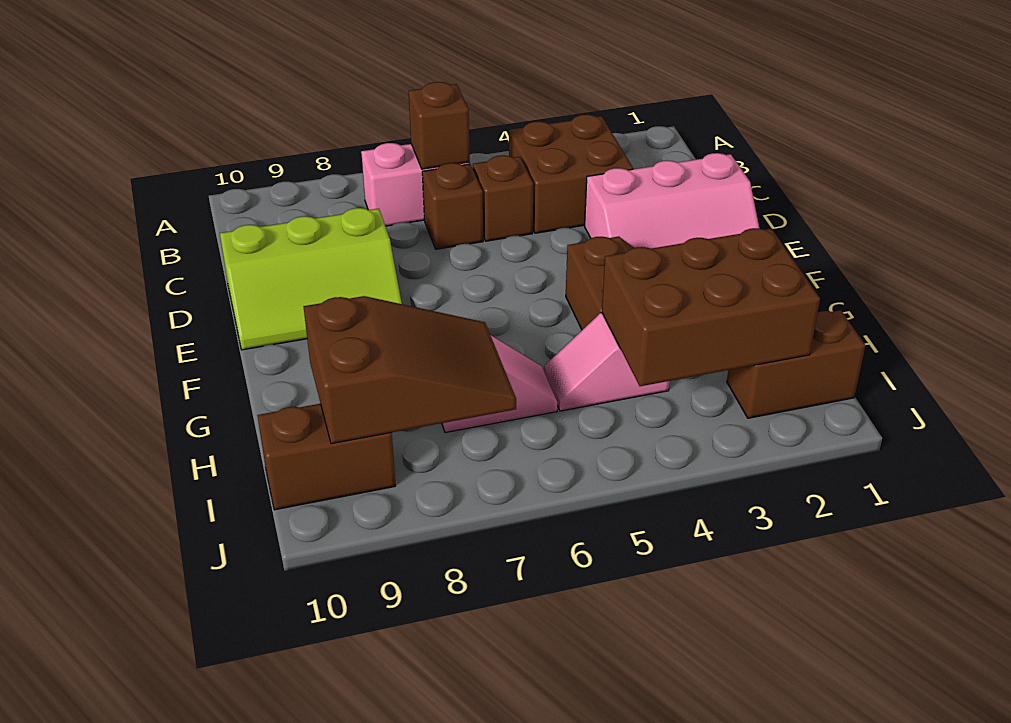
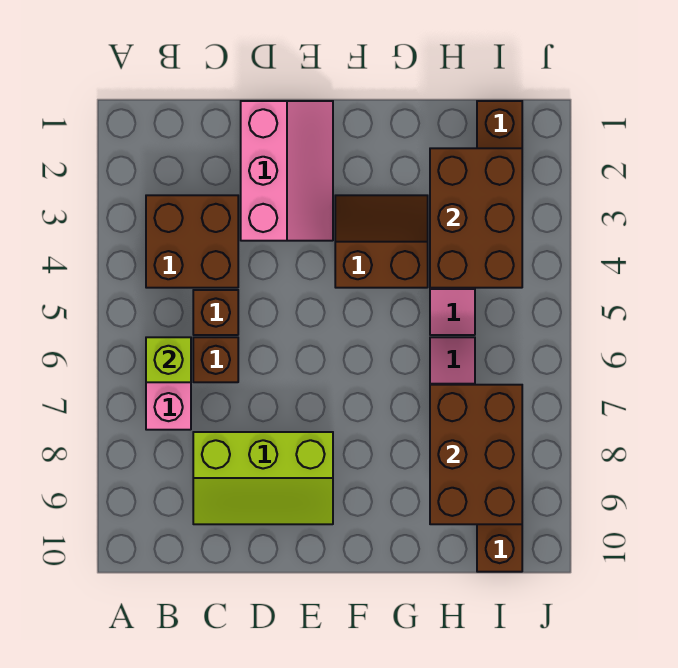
brown 1x1 brick [409,82,470,169] -> lime 1x1 brick [146,337,191,382]
lime 2x3 slope [220,208,402,350] -> lime 2x3 slope turned to [193,432,333,524]
brown 2x3 slope [303,296,516,444] -> brown 2x3 brick [430,385,522,524]

